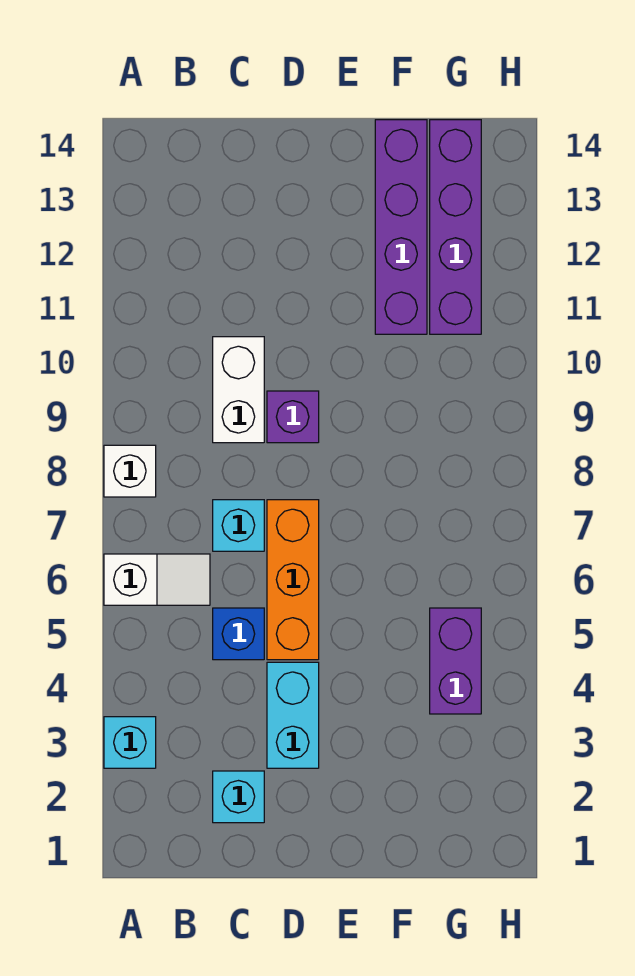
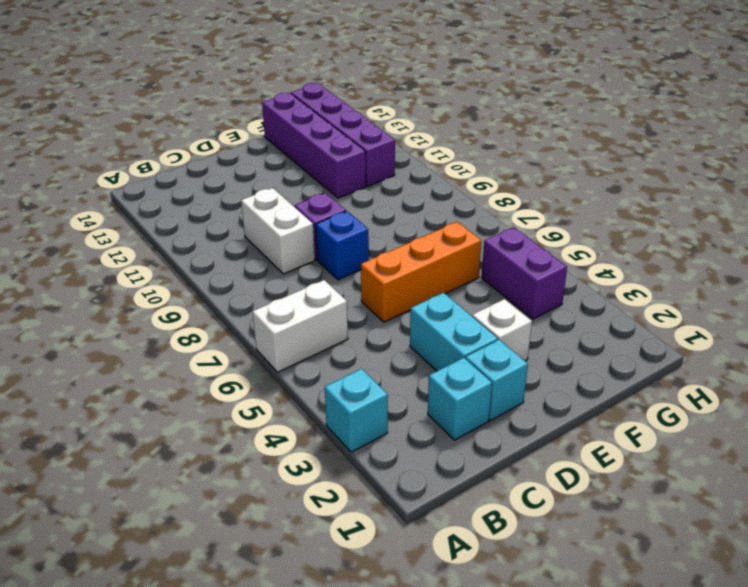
white 1x2 slope [104,554,210,605] -> white 1x2 brick [253,280,348,372]
white 1x1 brick [104,445,156,497] -> white 1x1 brick moved to [472,299,532,361]
blue 1x1 brick [213,608,264,660] -> blue 1x1 brick moved to [316,211,369,280]
cyan 1x1 brick [213,500,264,551] -> cyan 1x1 brick moved to [466,340,528,420]
orange 1x3 brick [267,500,319,660] -> orange 1x3 brick turned to [361,222,481,322]

